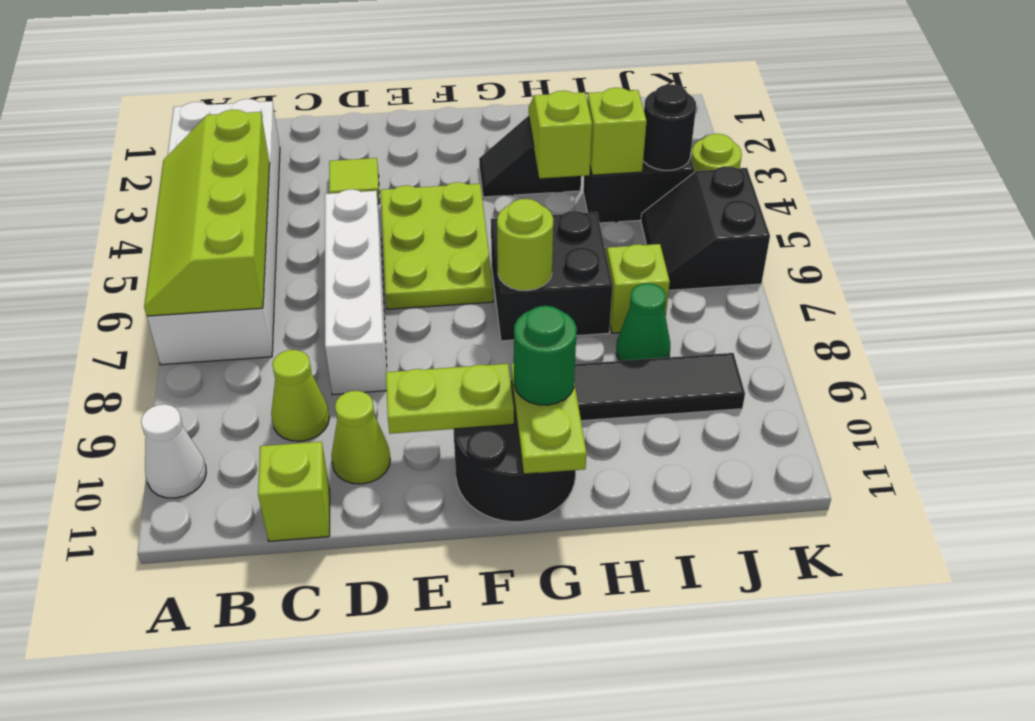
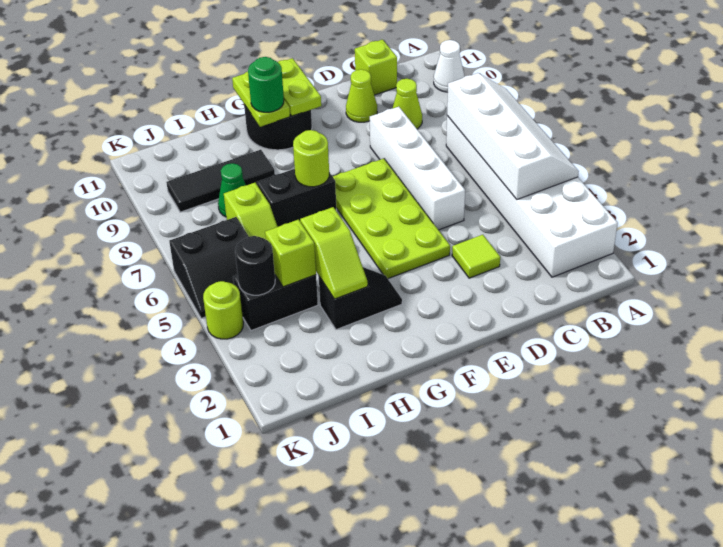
lime 2x4 slope [144,110,270,316] -> white 2x4 slope [447,73,579,199]
lime 2x3 plate [381,182,493,309] -> lime 2x4 plate [333,159,450,279]
lime 1x2 plate [386,364,514,434] -> lime 1x2 plate turned to [278,58,321,116]
black 2x2 brick [491,211,613,341] -> black 1x2 brick [257,169,337,227]
black 2x2 slope [641,166,770,290] -> black 2x2 slope turned to [169,217,249,318]

